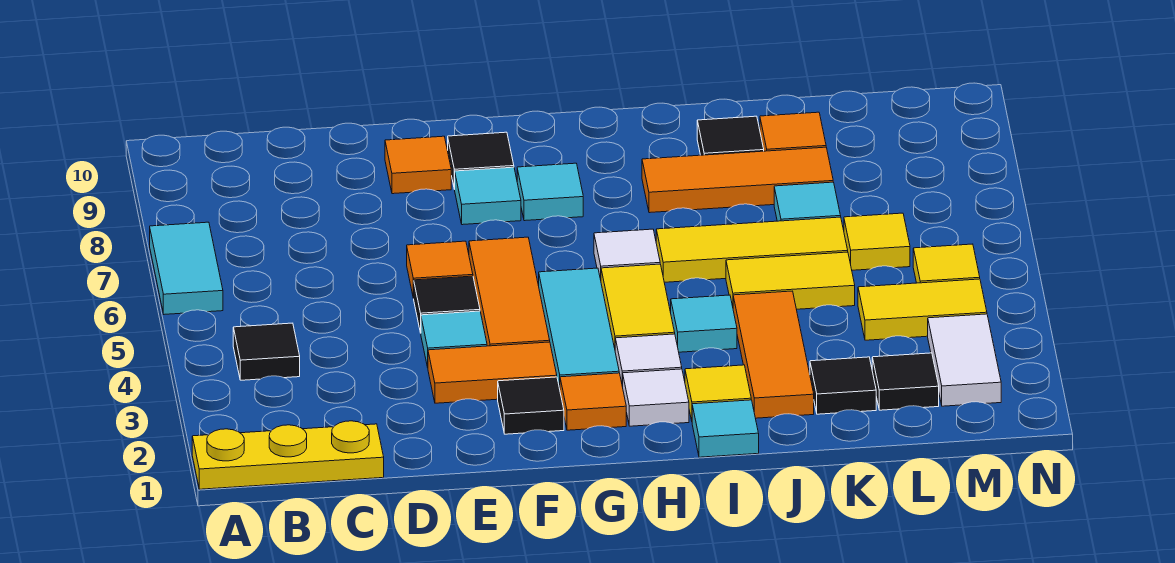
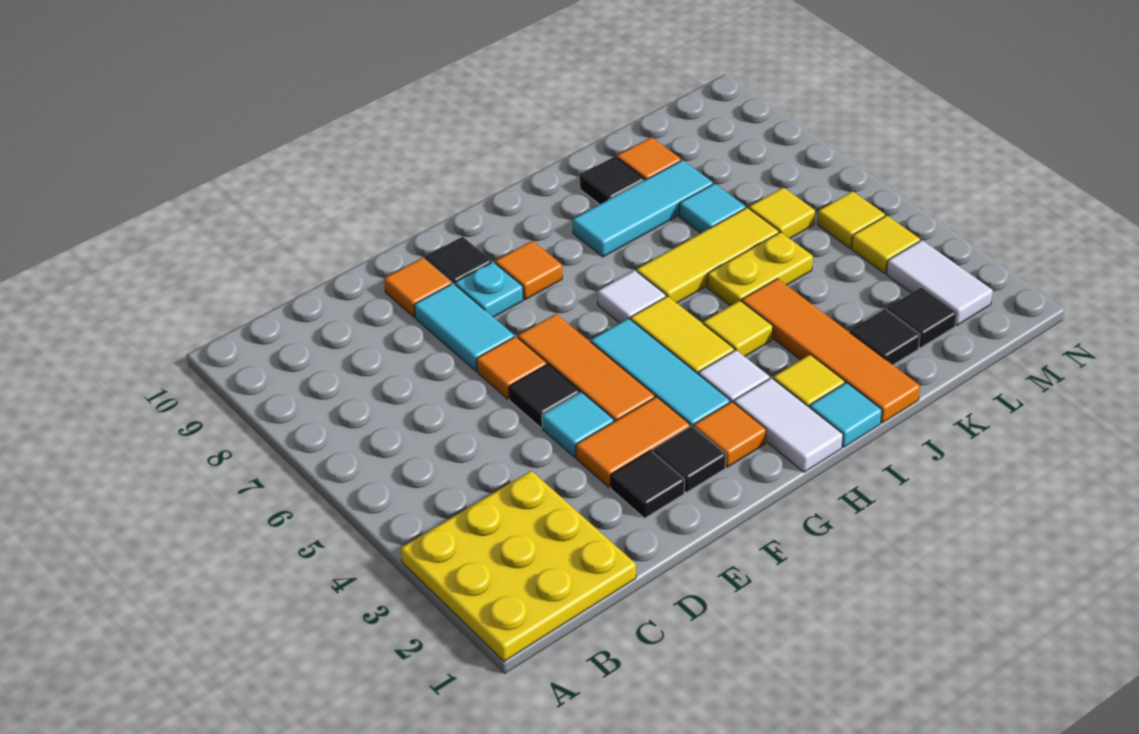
yellow 1x3 plate [192,421,384,489] -> yellow 3x3 plate [401,471,636,662]
cyan 1x2 tile [150,222,223,314] -> cyan 1x2 tile moved to [414,284,514,371]
black 1x1 tile [233,323,300,380] -> black 1x1 tile moved to [611,451,685,518]
cyan 1x1 tile [455,167,521,225] -> cyan 1x1 plate [455,262,523,317]
cyan 1x1 tile [517,163,583,221] -> orange 1x1 tile [495,241,562,300]
white 1x1 tile [623,369,689,426] -> white 1x2 tile [734,378,843,472]
cyan 1x1 tile [671,295,737,352] -> yellow 1x1 tile [703,301,773,357]
orange 1x3 tile [642,147,833,213] -> cyan 1x3 tile [573,160,713,257]
orange 1x3 tile [733,291,814,418] -> orange 1x4 tile [742,279,920,423]
yellow 1x2 tile [726,252,855,309] -> yellow 1x2 plate [707,232,813,306]
yellow 1x2 tile [858,279,987,340] -> yellow 1x1 tile [852,216,920,273]

